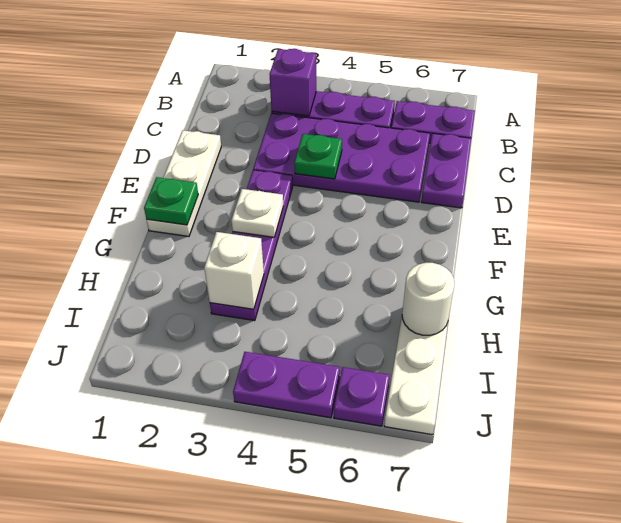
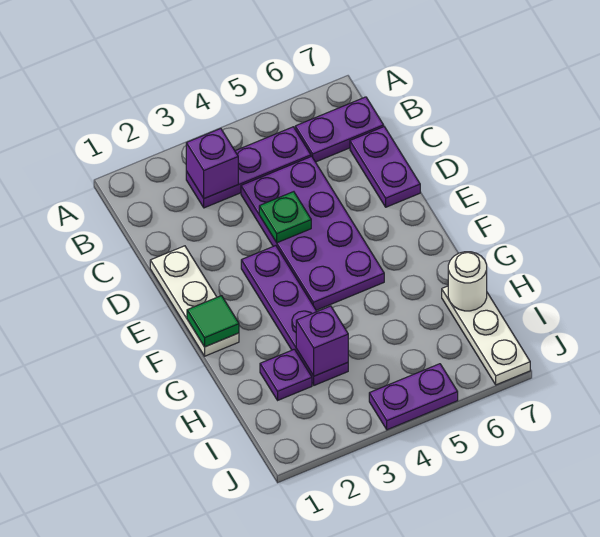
purple 2x4 plate [253,113,430,202] -> purple 2x4 plate turned to [241,156,384,310]
green 1x1 plate [144,177,198,225] -> green 1x1 tile [187,296,239,347]
white 1x1 plate [231,189,283,237] -> none
white 1x1 brick [204,232,264,309] -> purple 1x1 brick [296,306,348,376]
purple 1x1 plate [334,367,390,426] -> purple 1x1 plate moved to [260,349,312,400]

